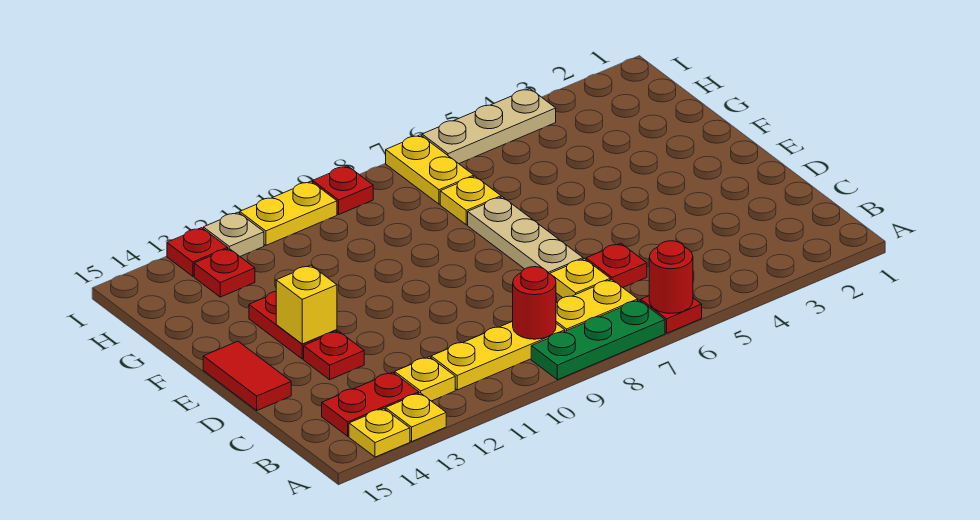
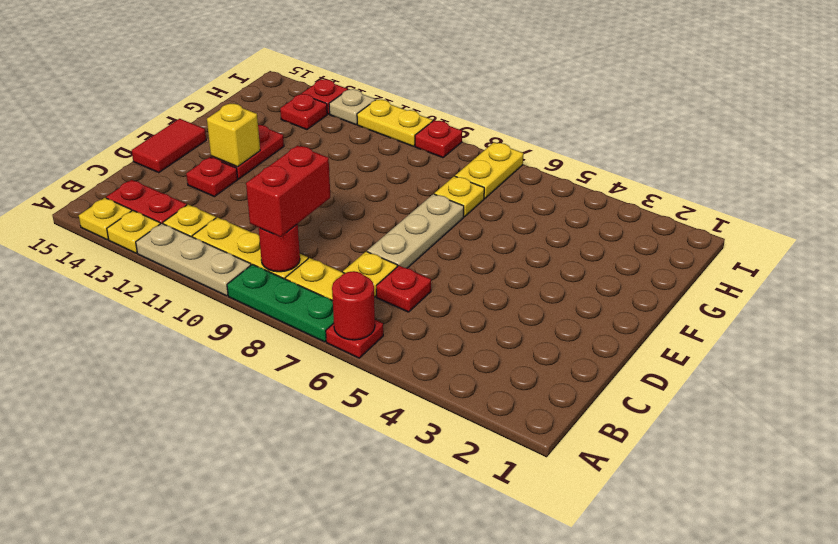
none -> red 1x2 brick [246,145,330,237]
tan 1x3 plate [422,88,556,164] -> tan 1x3 plate moved to [136,223,251,296]

